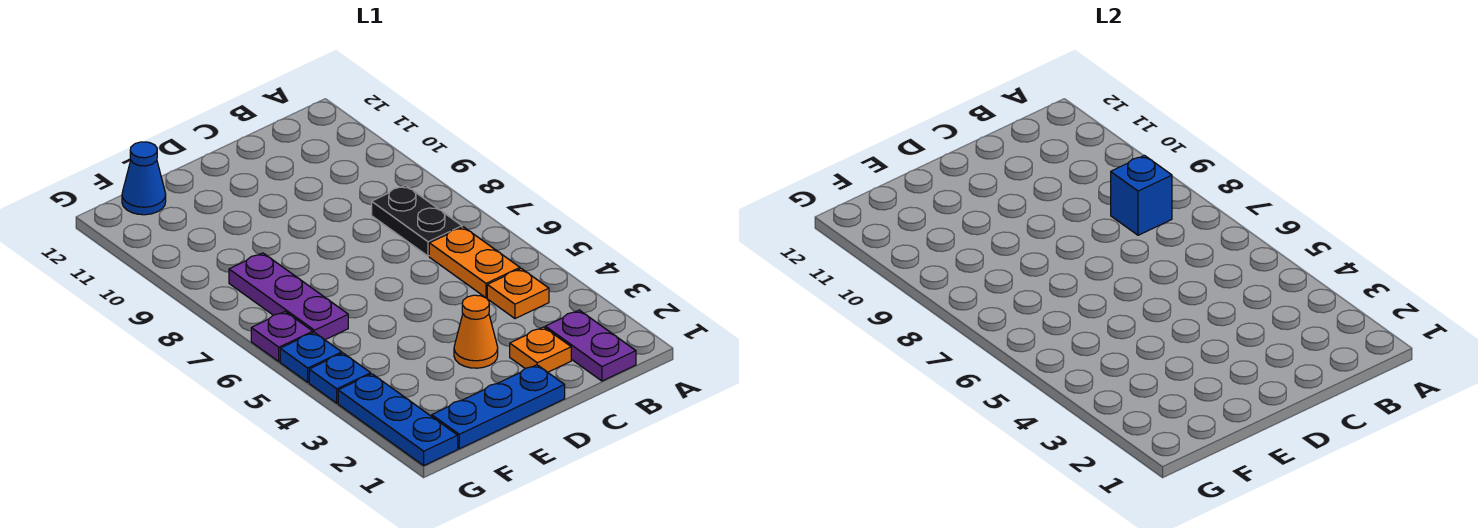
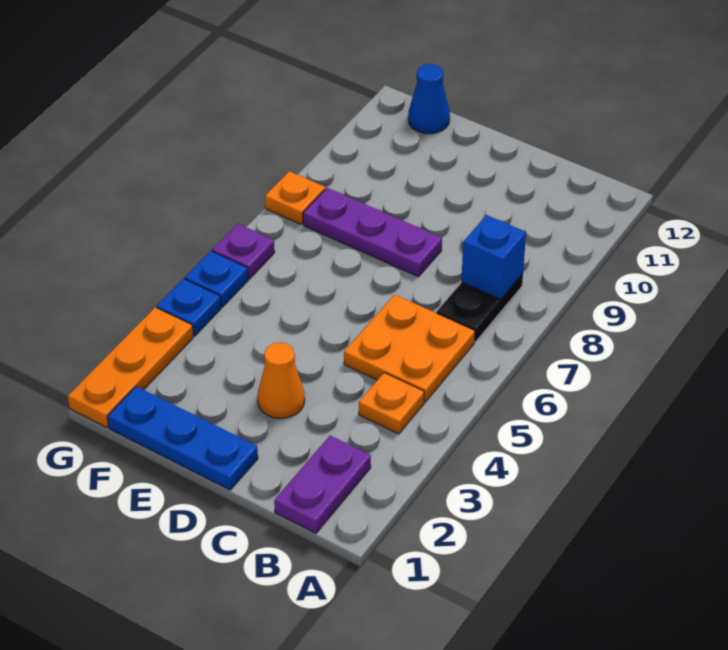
orange 1x2 plate [429,227,520,298] -> orange 2x2 plate [344,295,475,402]
orange 1x1 plate [510,327,571,372] -> orange 1x1 plate moved to [265,171,325,225]
purple 1x3 plate [229,253,348,340] -> purple 1x3 plate turned to [303,188,442,277]
blue 1x3 plate [338,374,458,465] -> orange 1x3 plate [68,307,193,428]

